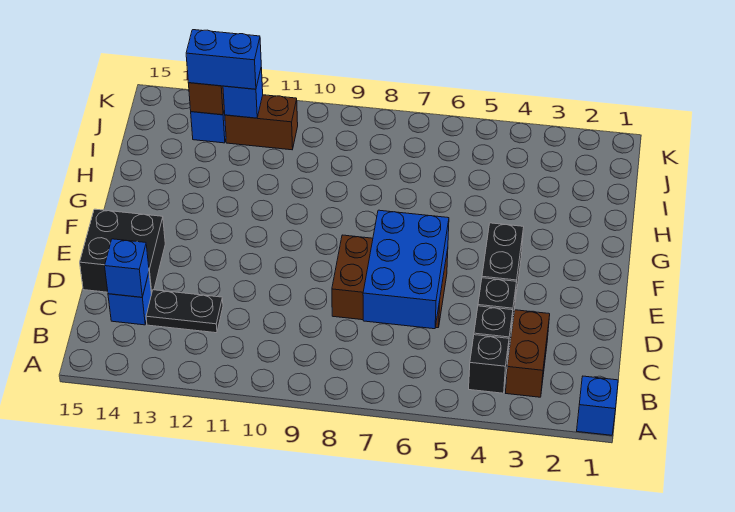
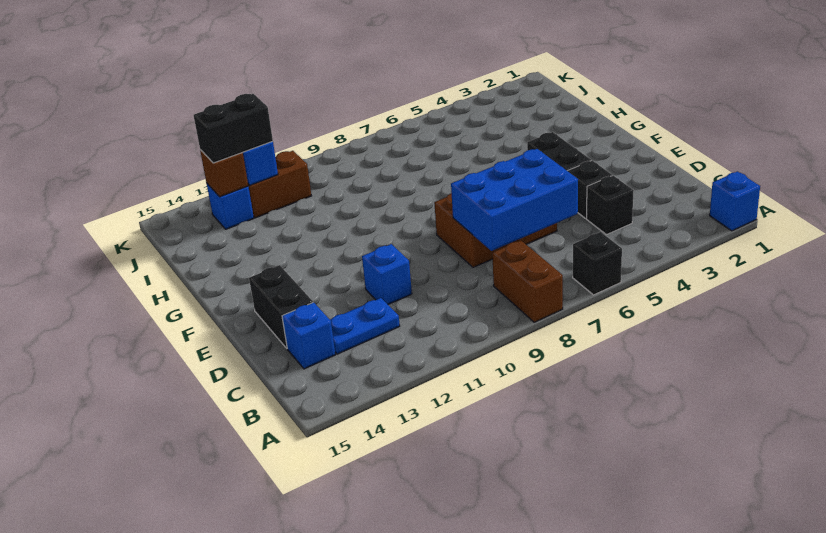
brown 1x2 brick [506,310,550,397] -> brown 1x2 brick moved to [492,240,563,322]
black 1x1 brick [469,335,509,393] -> black 1x1 brick moved to [573,232,622,295]
blue 2x3 brick [363,210,449,329] -> blue 2x3 brick turned to [451,149,578,251]
black 1x2 plate [146,290,223,333] -> blue 1x2 plate [330,298,400,354]
blue 1x1 brick [105,239,149,297] -> blue 1x1 brick moved to [362,244,412,304]
black 2x2 brick [80,209,165,294] -> black 1x2 brick [249,265,313,348]
blue 1x2 brick [186,30,261,89] -> black 1x2 brick [194,94,273,163]

